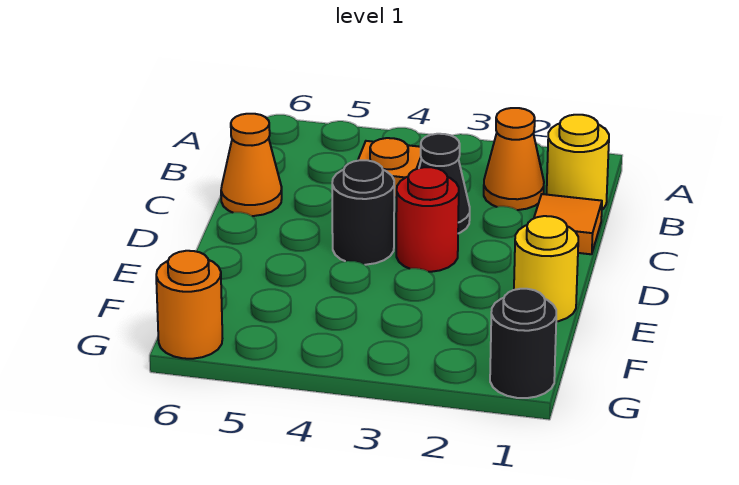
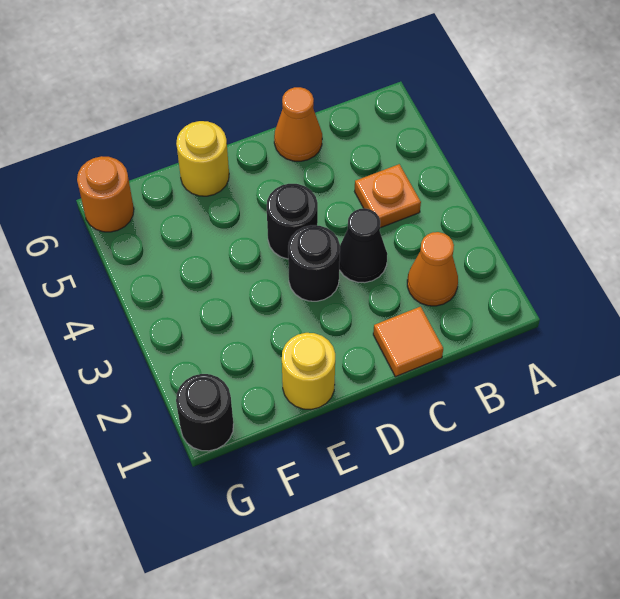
yellow 1x1 round brick [547,115,609,210] -> yellow 1x1 round brick moved to [176,121,229,196]
red 1x1 round brick [396,167,459,272] -> black 1x1 round brick [288,225,340,301]

